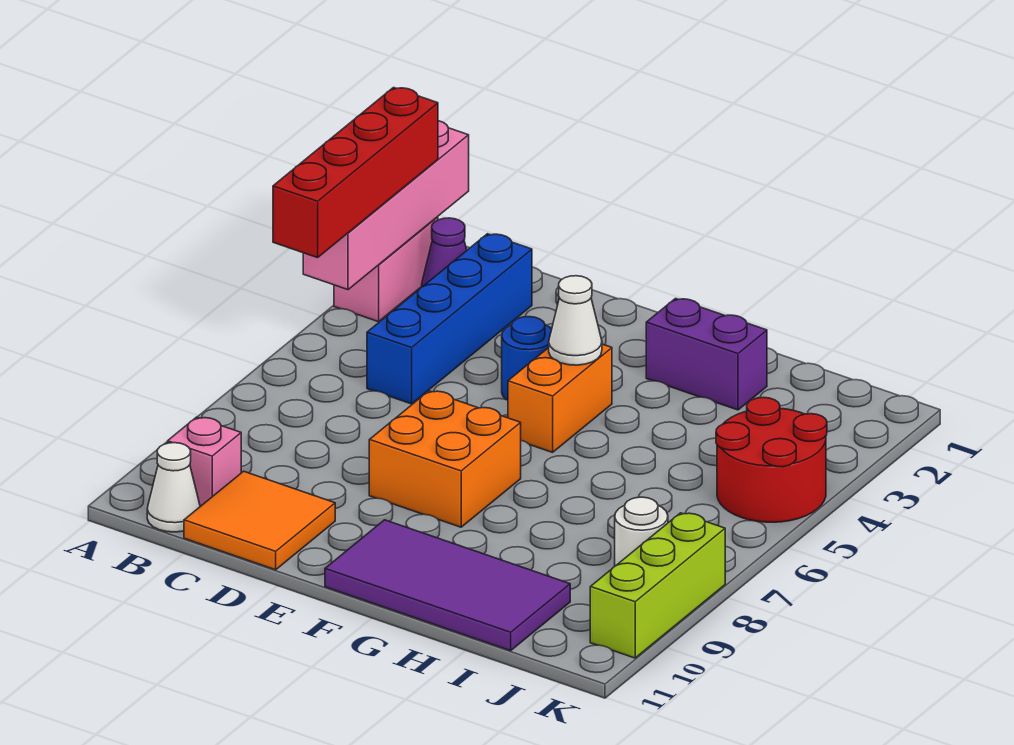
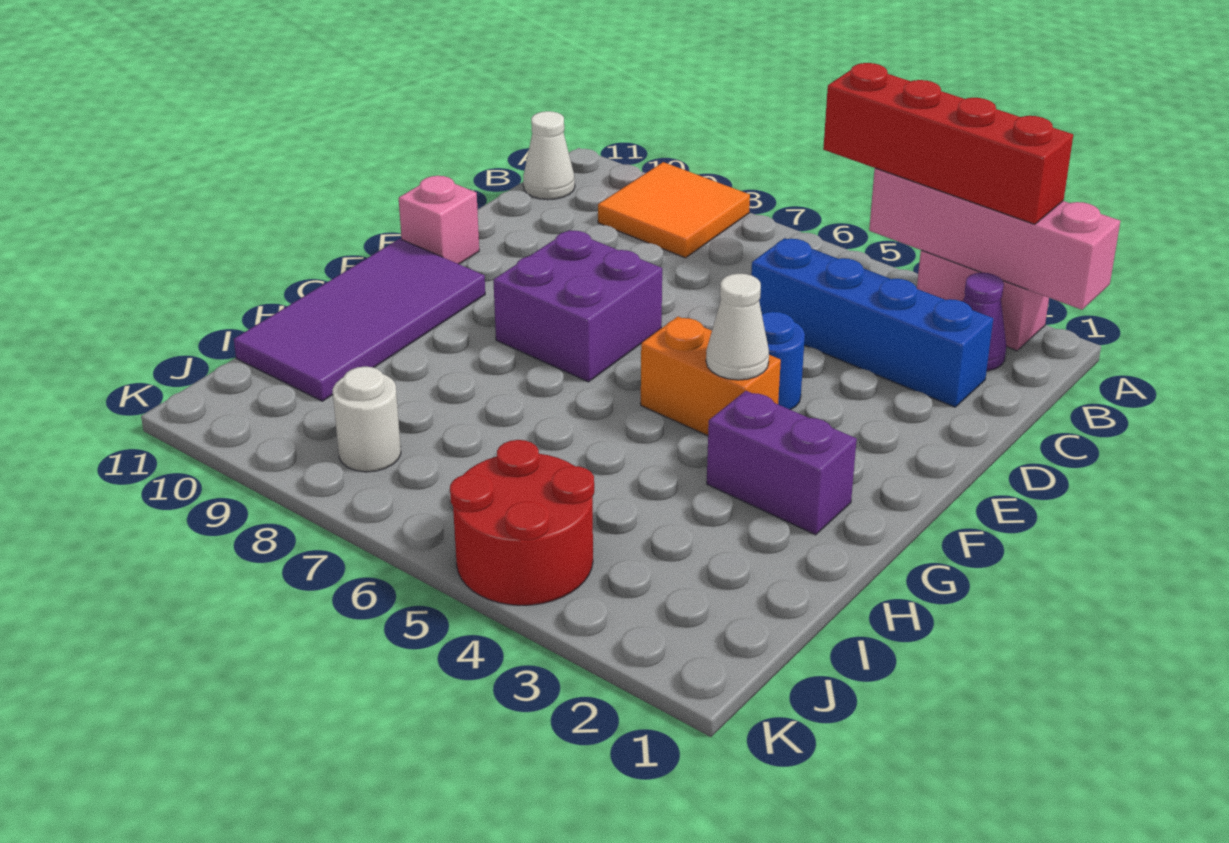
pink 1x1 brick [168,417,241,506] -> pink 1x1 brick moved to [399,176,479,264]
orange 2x2 tile [184,471,335,570] -> orange 2x2 tile moved to [598,162,750,258]
orange 2x2 brick [369,391,521,527] -> purple 2x2 brick [493,230,662,382]
purple 1x2 brick [646,299,767,410] -> purple 1x2 brick turned to [707,391,857,535]
lime 1x3 brick [590,513,725,658] -> none

